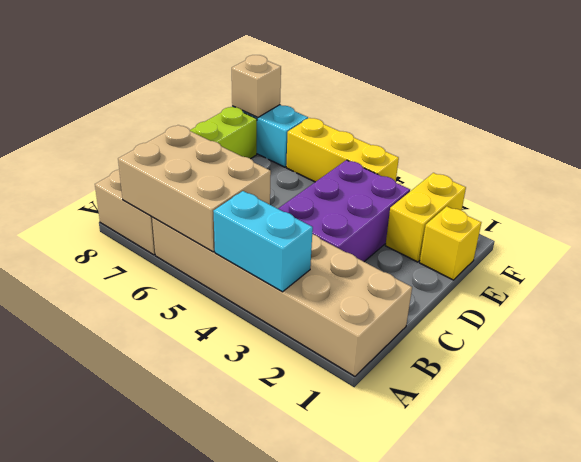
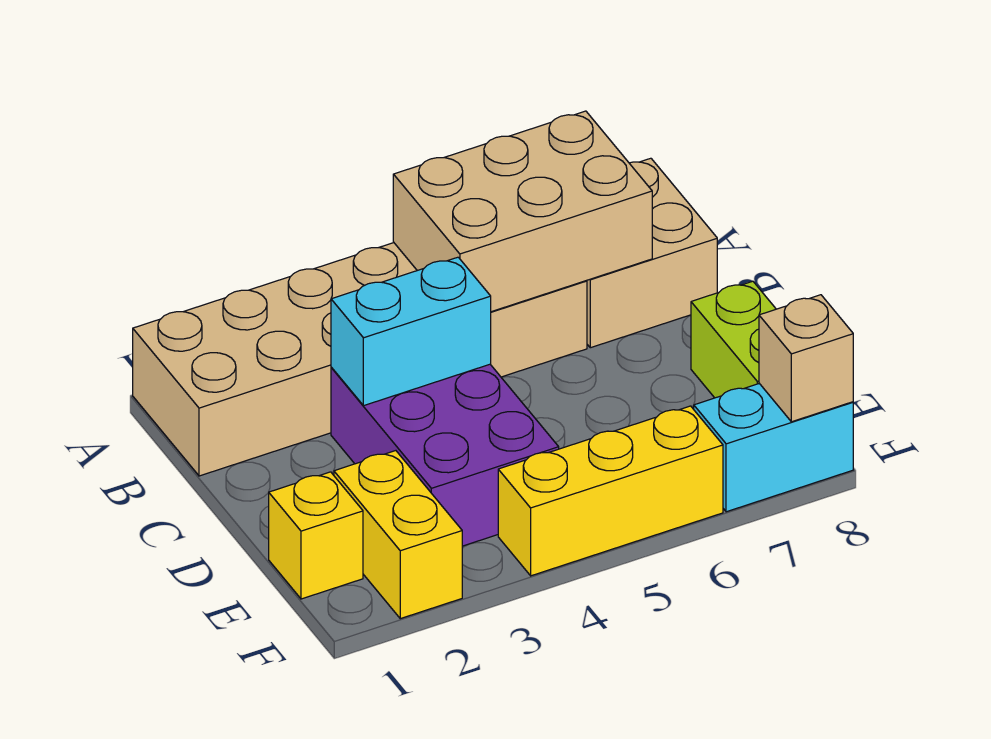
cyan 1x2 brick [213,191,313,292] -> cyan 1x2 brick moved to [331,257,491,406]

